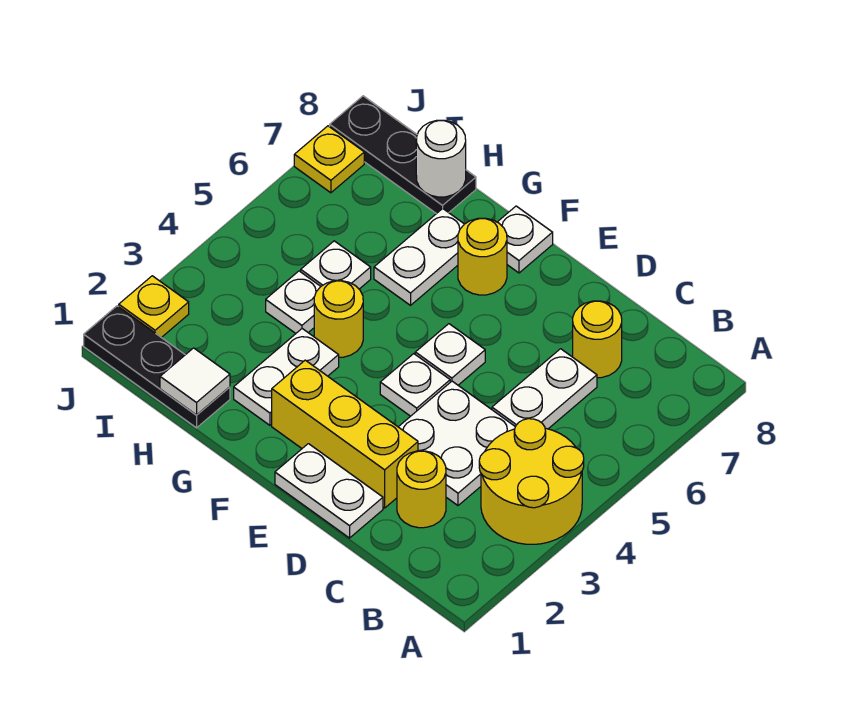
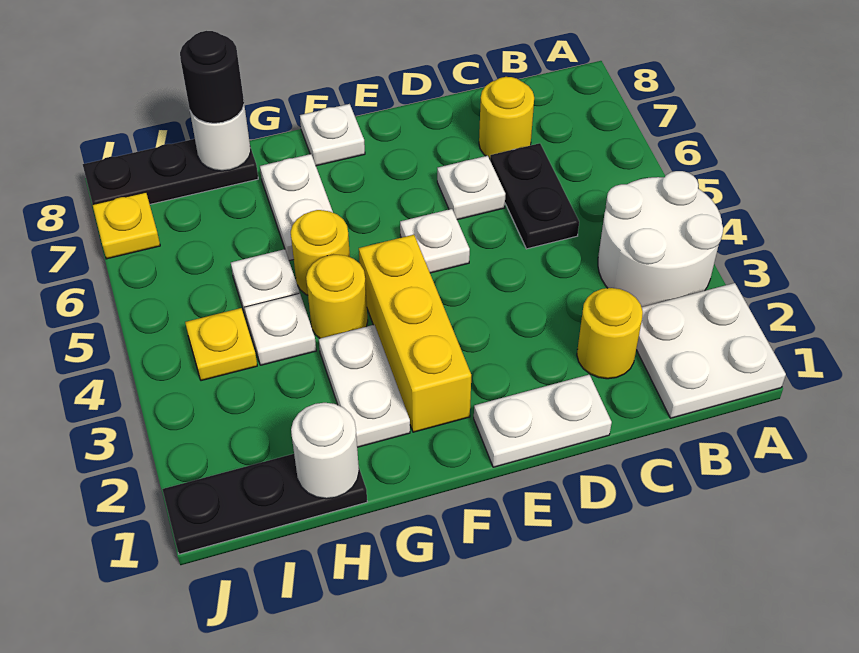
yellow 2x2 round brick [479,419,584,544] -> white 2x2 round brick [598,171,723,307]
white 2x2 plate [399,381,515,505] -> white 2x2 plate moved to [636,283,786,418]
white 1x2 plate [492,349,597,429] -> black 1x2 plate [490,143,579,249]
yellow 1x3 brick [272,360,418,508] -> yellow 1x3 brick turned to [359,235,471,432]
white 1x1 plate [380,354,450,416] -> white 1x1 plate moved to [437,156,505,220]
yellow 1x1 round brick [458,218,507,295] -> yellow 1x1 round brick moved to [291,210,350,295]
white 1x1 tile [160,348,230,415] -> white 1x1 round brick [291,403,359,499]
none -> black 1x1 round brick [180,31,244,123]
yellow 1x1 plate [119,276,189,338] -> yellow 1x1 plate moved to [185,308,257,381]

